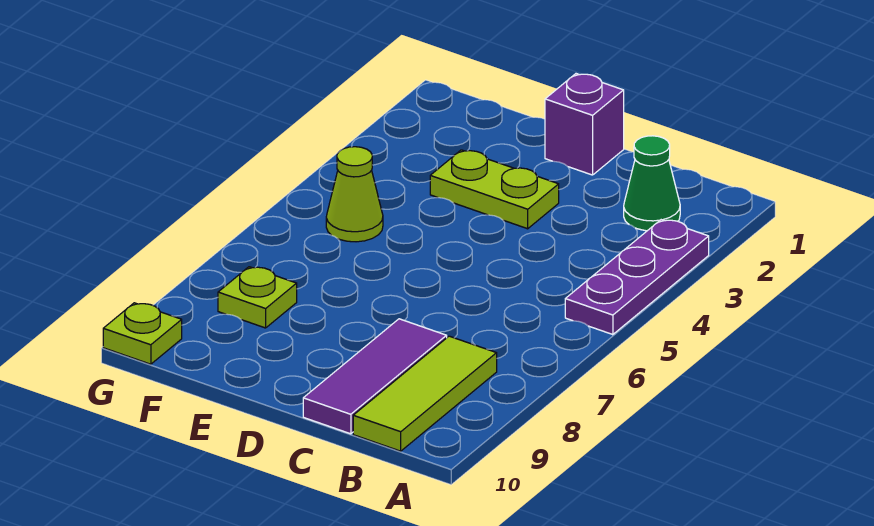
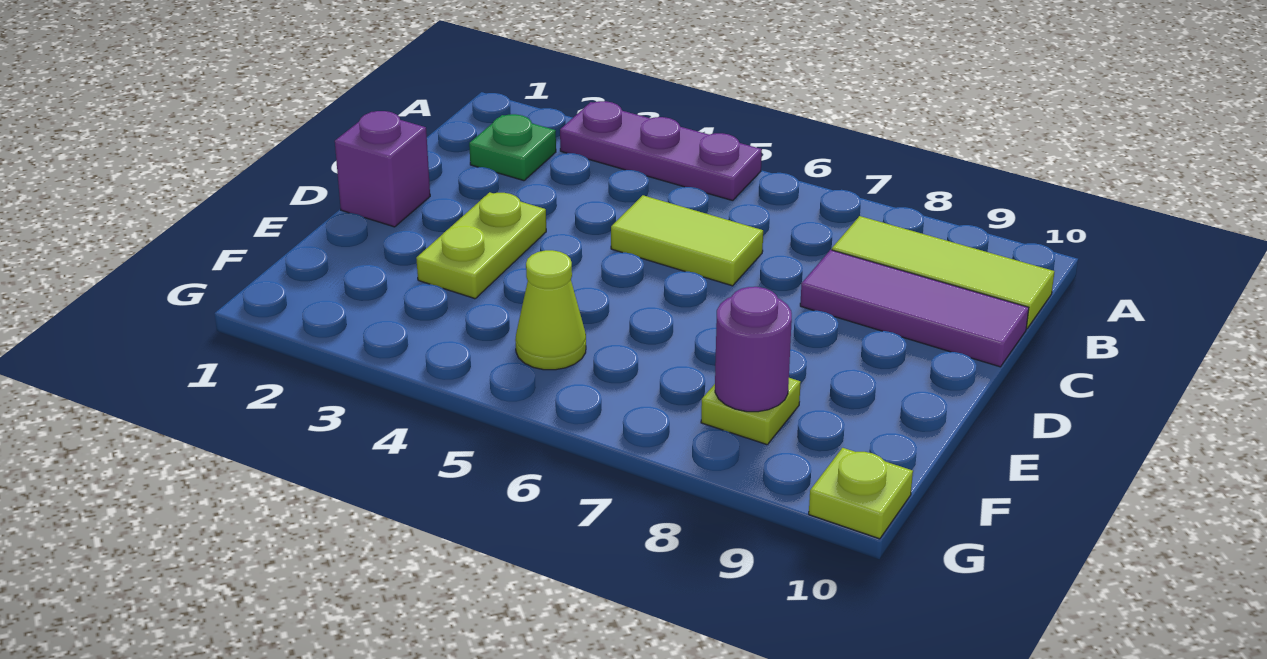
green 1x1 cone [624,136,680,231] -> green 1x1 plate [469,114,556,181]
none -> lime 1x2 tile [611,195,763,286]
none -> purple 1x1 round brick [715,287,792,412]

